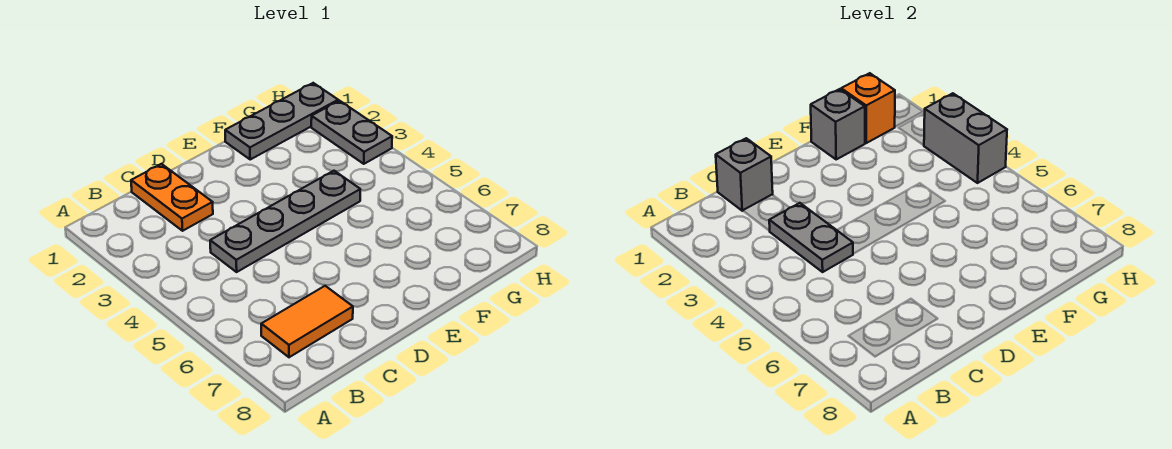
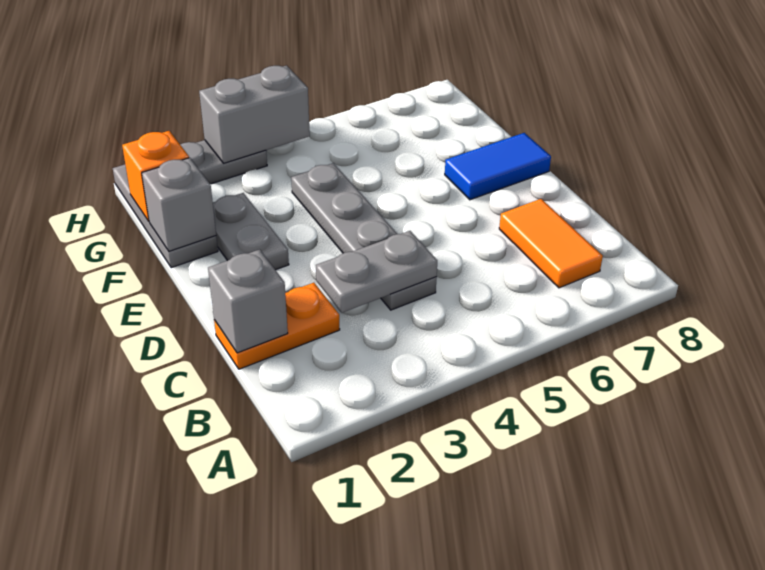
none -> grey 1x2 plate [213,193,289,270]
none -> blue 1x2 tile [445,133,551,200]

